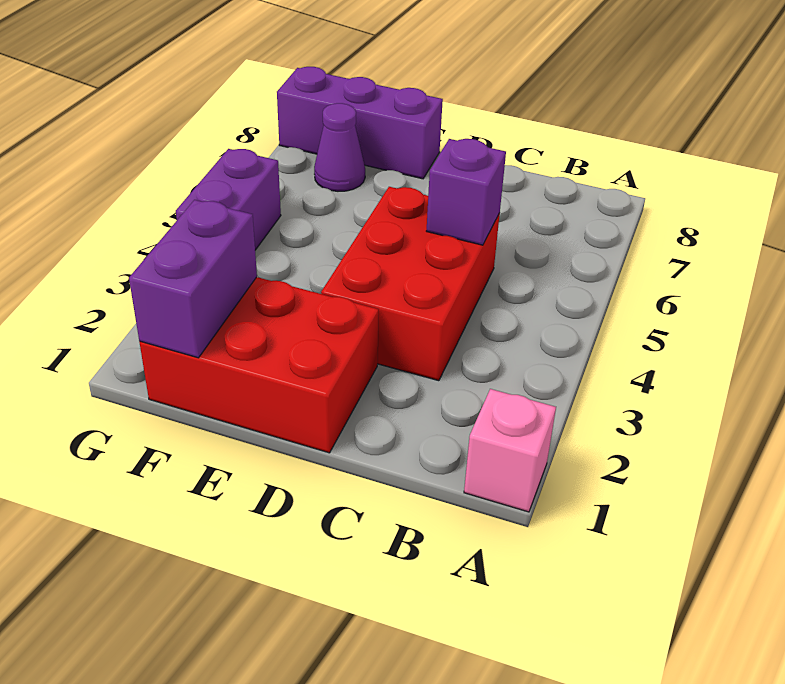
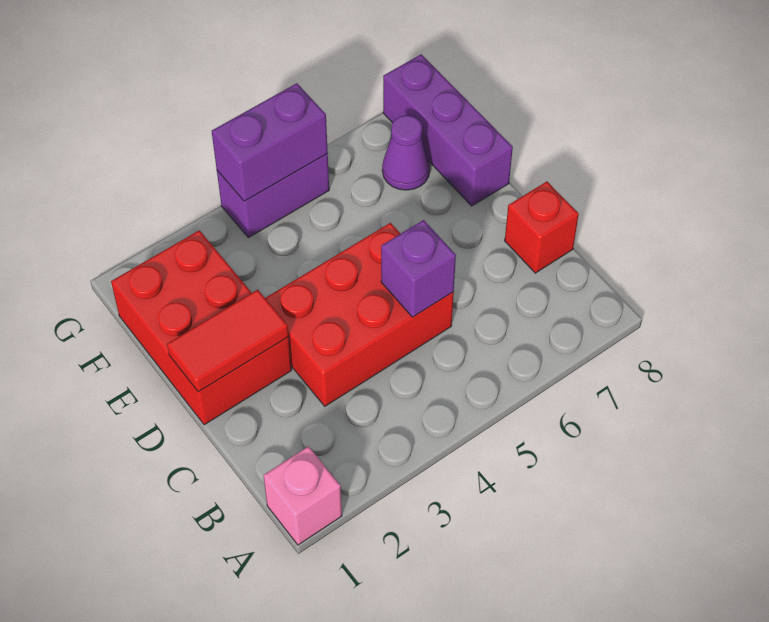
none -> red 1x1 brick [505,182,579,273]
none -> red 1x2 tile [167,290,289,392]
purple 1x2 brick [129,200,257,358] -> purple 1x2 brick moved to [212,83,328,201]

